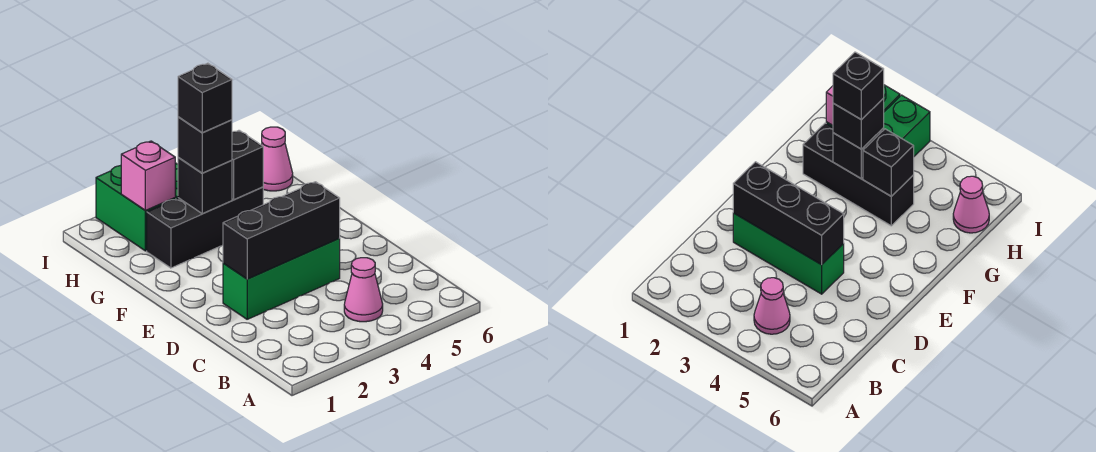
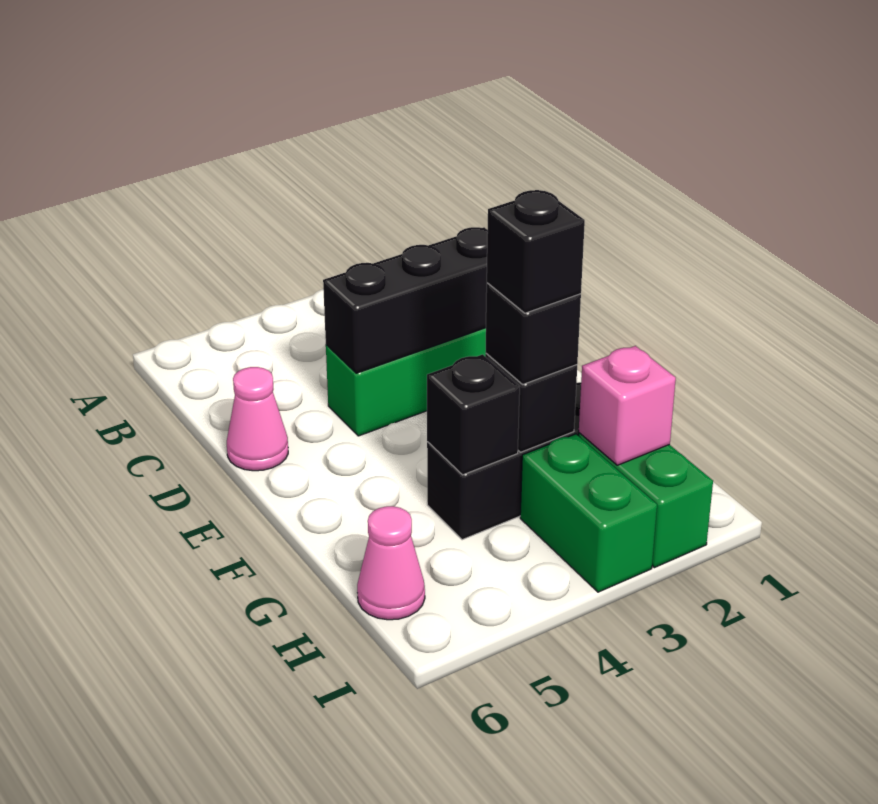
pink 1x1 cone [344,258,383,322] -> pink 1x1 cone moved to [227,367,288,471]

